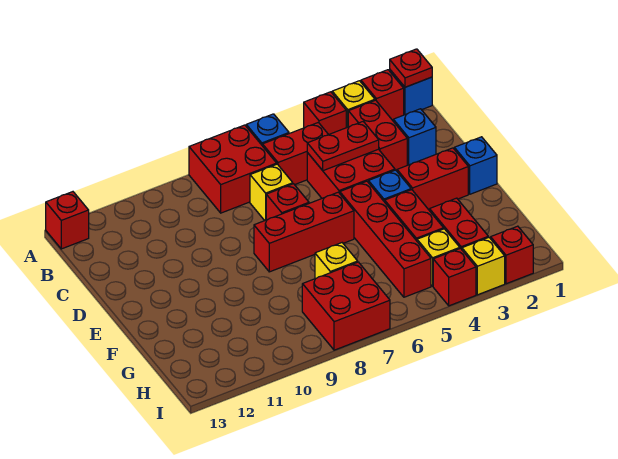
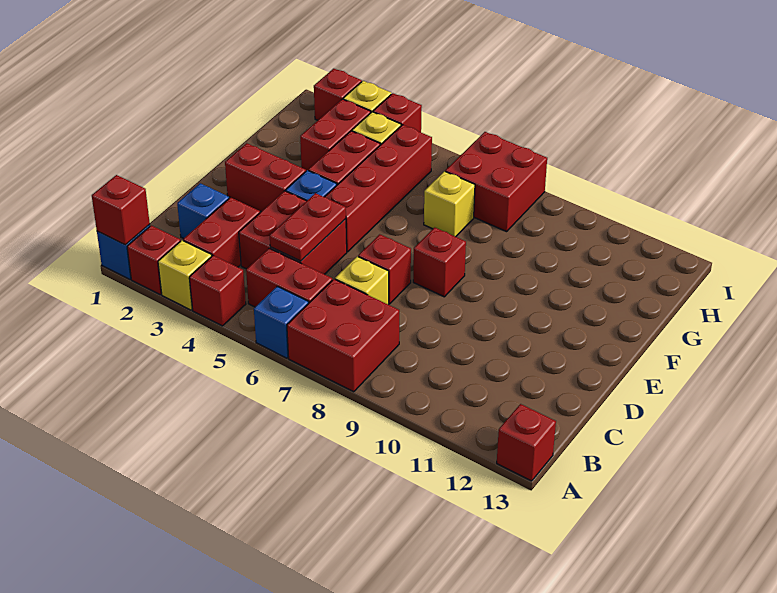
red 1x1 plate [390,49,432,87] -> red 1x1 brick [92,175,150,245]
red 1x2 plate [307,122,379,171] -> red 1x2 plate turned to [270,193,346,261]
blue 1x1 brick [454,137,497,194] -> none
red 1x3 brick [254,192,354,272] -> red 1x1 brick [413,227,466,297]

